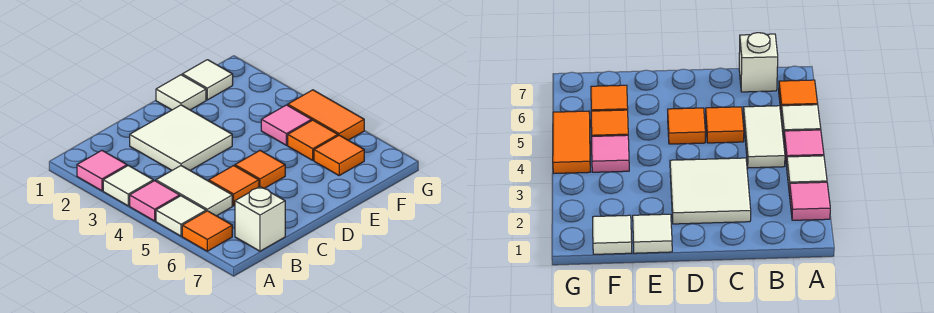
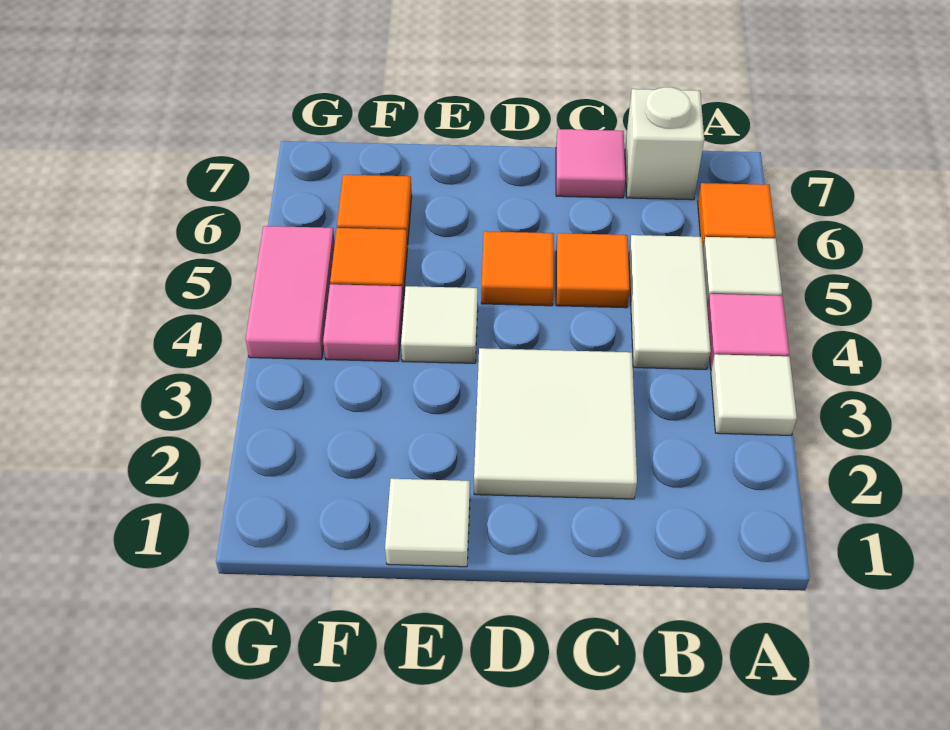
pink 1x1 tile [77,151,127,191] -> pink 1x1 tile moved to [556,129,626,198]
white 1x1 tile [182,60,233,100] -> white 1x1 tile moved to [401,286,478,363]
orange 1x2 tile [288,90,364,140] -> pink 1x2 tile [246,226,335,359]

